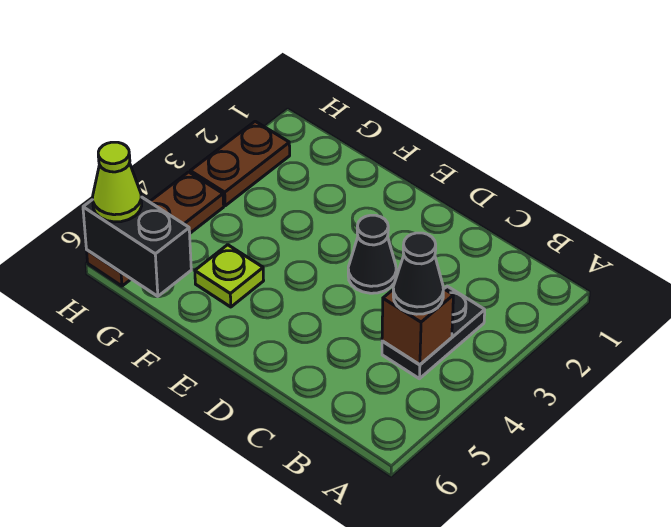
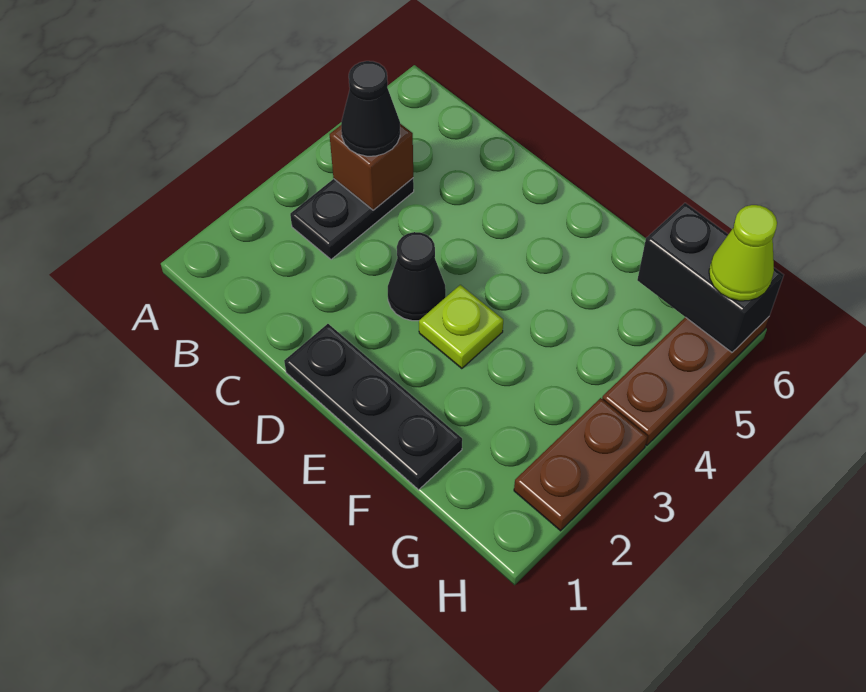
none -> black 1x3 plate [284,324,462,490]
lime 1x1 plate [195,245,264,307] -> lime 1x1 plate moved to [419,285,503,369]

